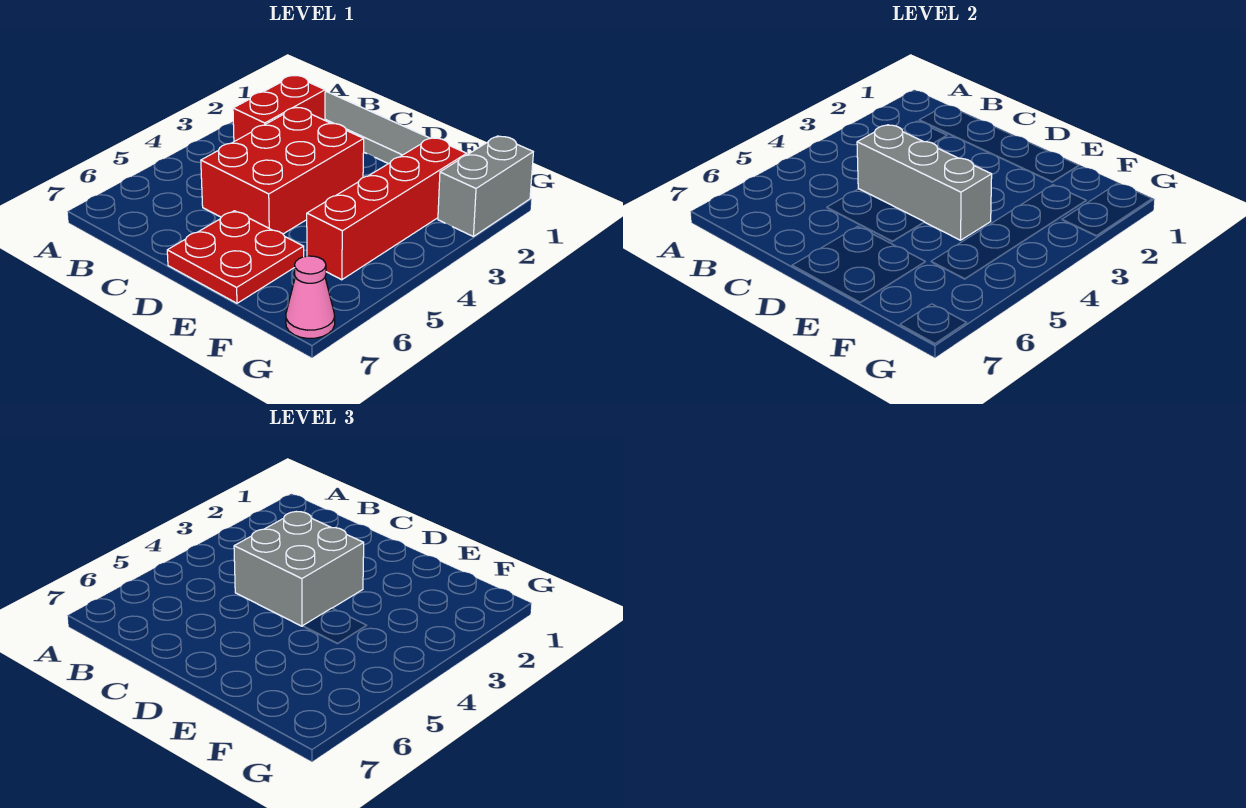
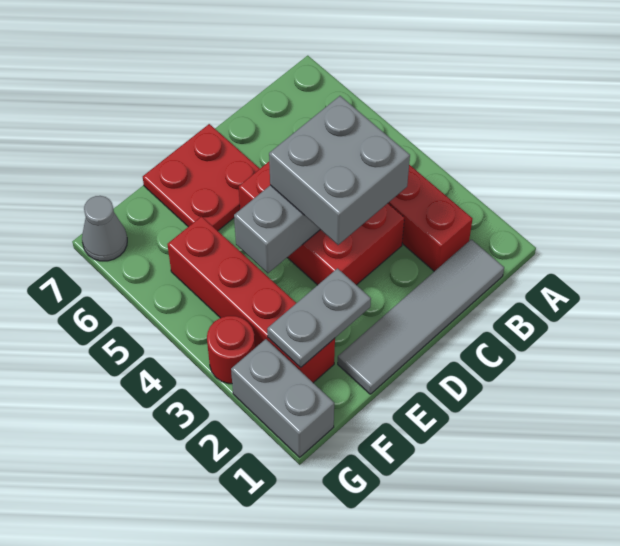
none -> grey 1x2 plate [267,268,371,368]
none -> red 1x1 round brick [207,316,255,384]
pink 1x1 cone [286,256,335,338] -> grey 1x1 cone [82,196,127,261]

